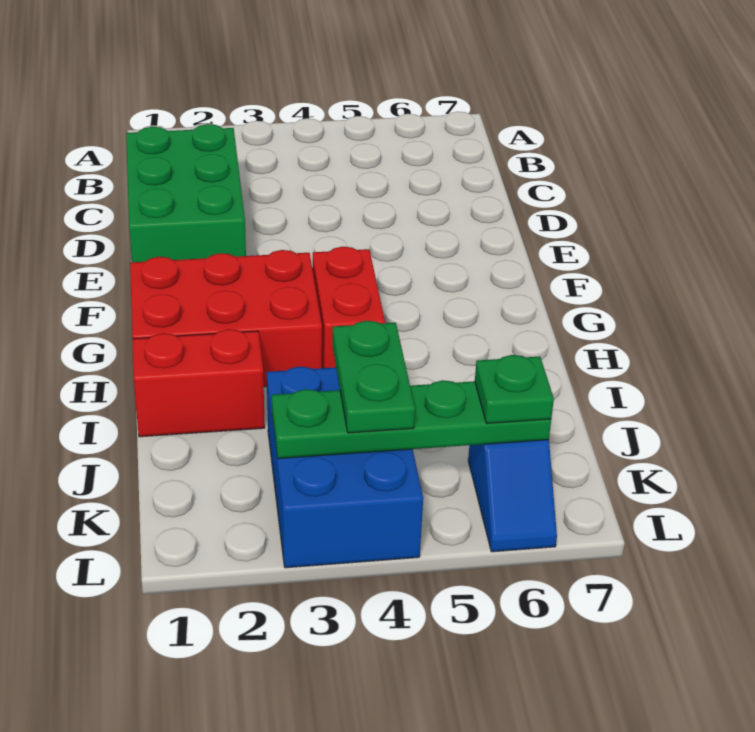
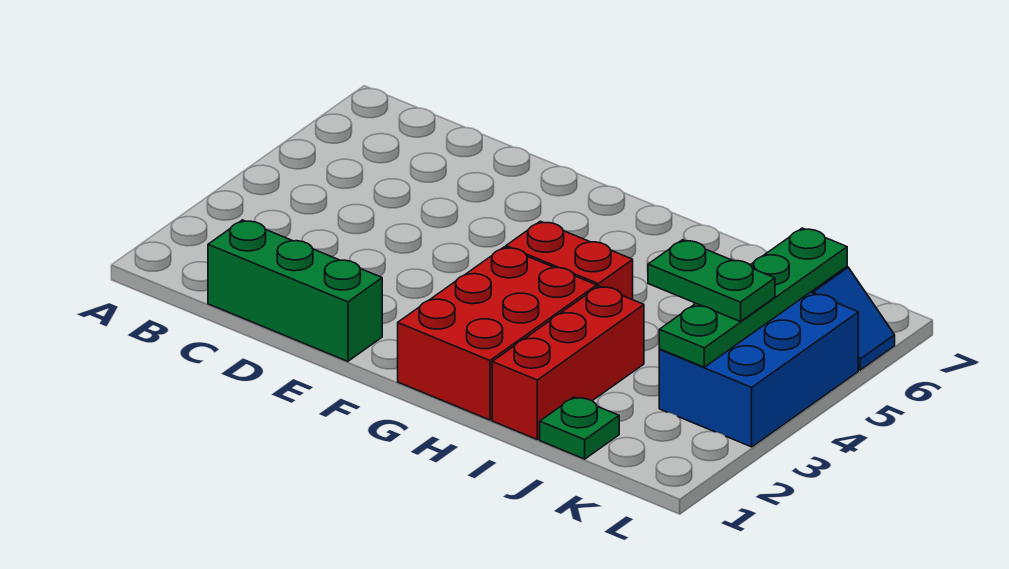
green 2x3 brick [126,124,246,262] -> green 1x3 brick [208,220,382,361]
red 1x2 brick [132,329,265,437] -> red 1x3 brick [492,286,644,439]
blue 2x3 brick [267,367,423,568] -> blue 2x3 brick turned to [659,292,858,447]
green 1x1 plate [475,355,554,423] -> green 1x1 plate moved to [540,397,619,459]

